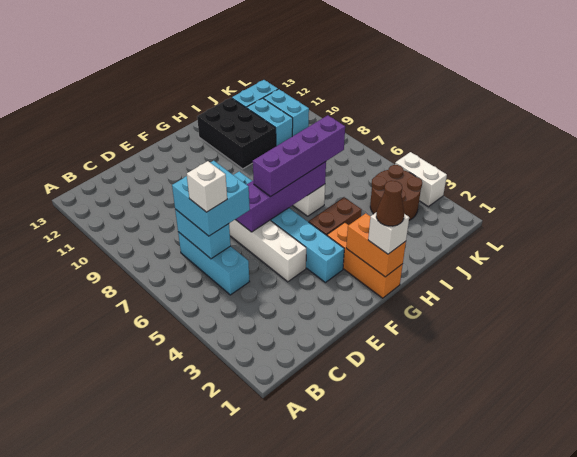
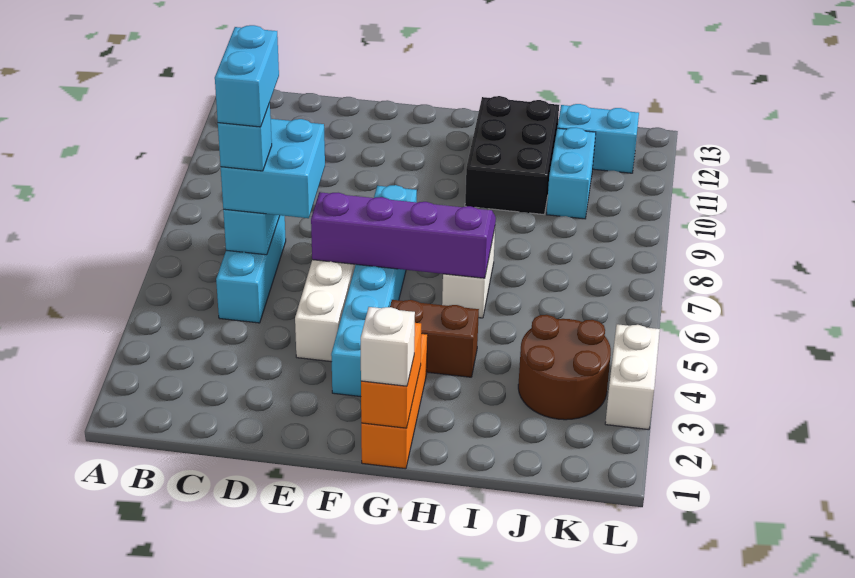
white 1x1 brick [187,161,227,212] -> cyan 1x1 brick [218,103,272,171]
purple 1x4 brick [253,115,345,197] -> none
brown 1x1 cone [376,181,404,226] -> none
cyan 1x2 brick [263,89,309,136] -> cyan 1x2 brick moved to [215,25,279,127]

